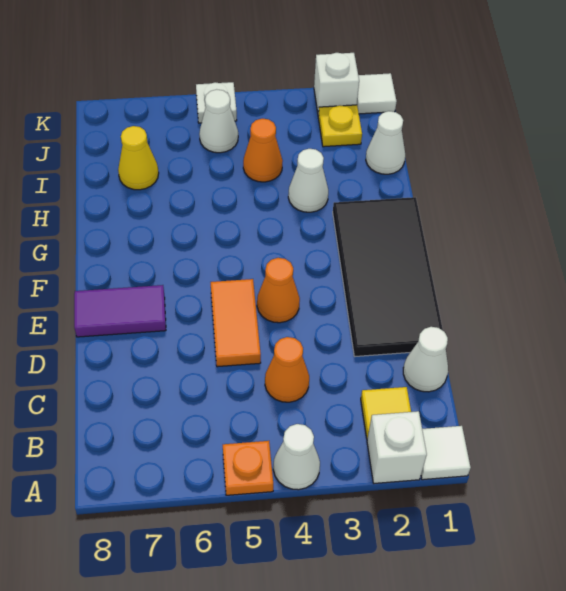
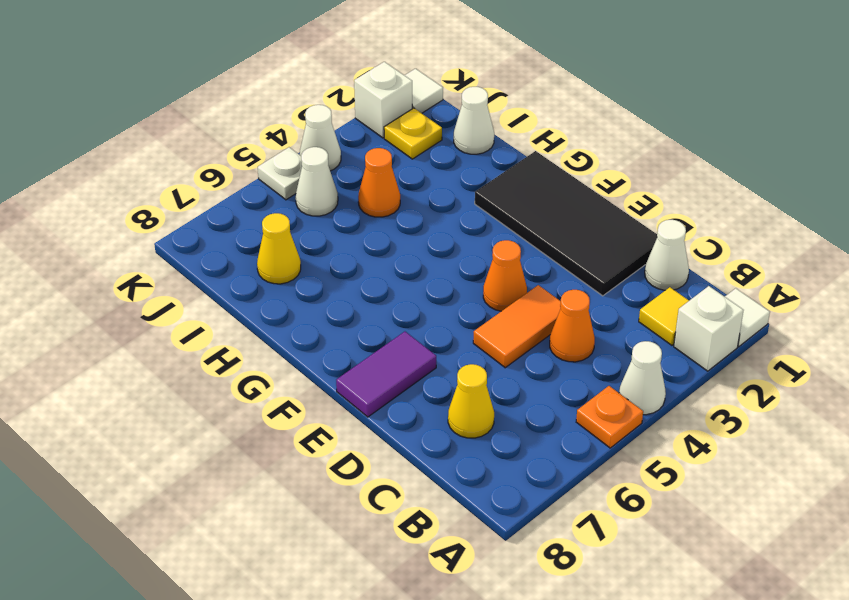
none -> yellow 1x1 cone [448,364,494,438]
orange 1x2 tile [211,279,261,367] -> orange 1x2 tile turned to [473,285,561,368]
white 1x1 cone [288,149,328,212] -> white 1x1 cone moved to [300,105,341,171]

